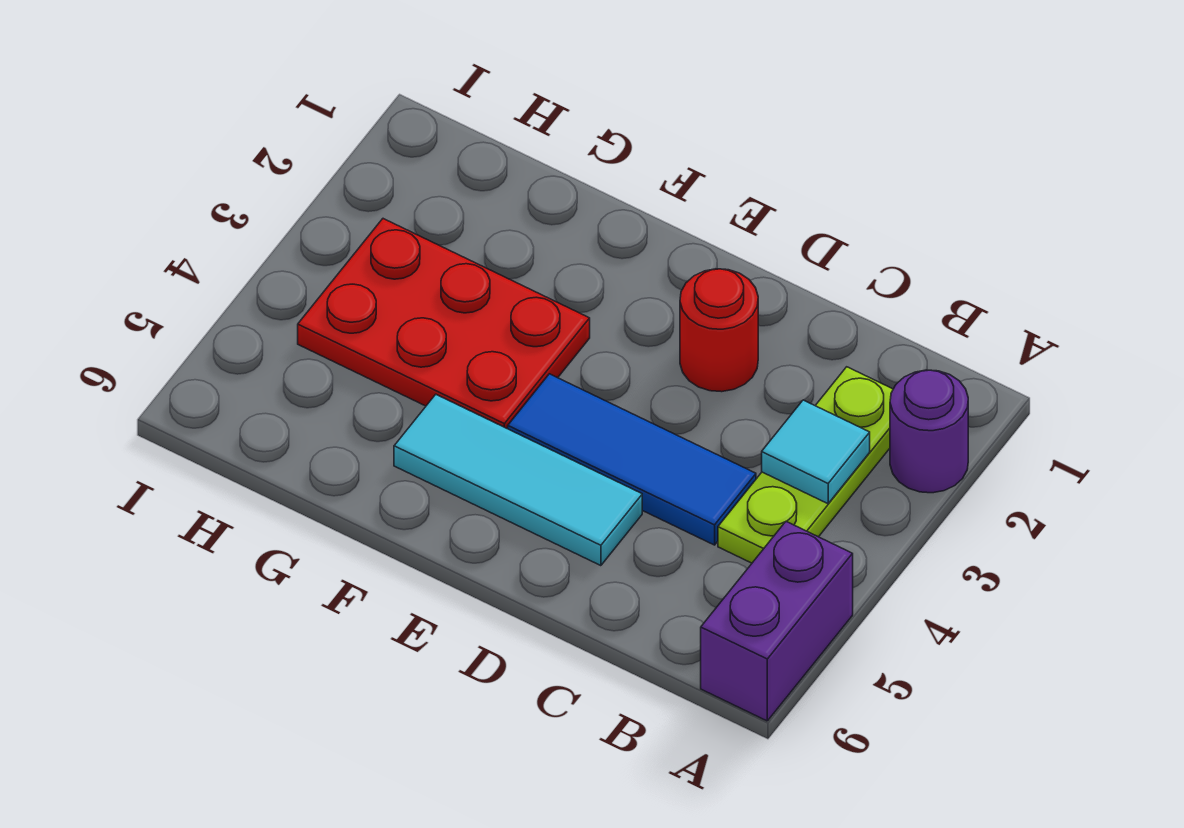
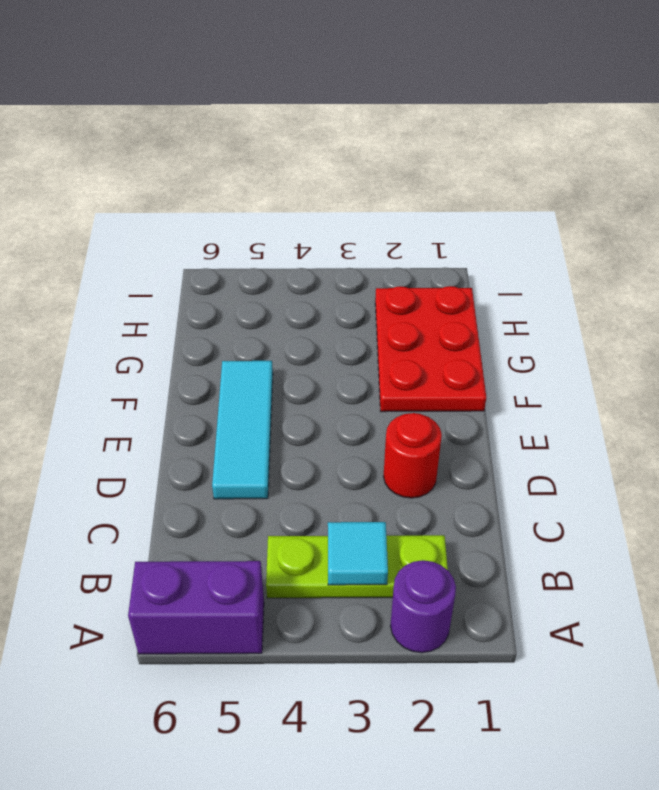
blue 1x3 tile [508,374,756,545] -> none
red 2x3 plate [298,219,590,429] -> red 2x3 plate moved to [375,286,486,412]

